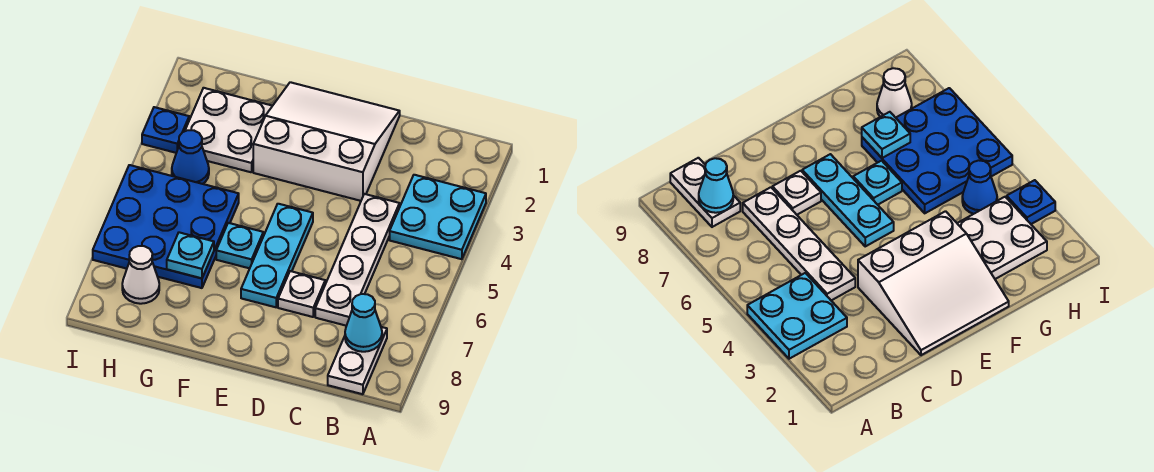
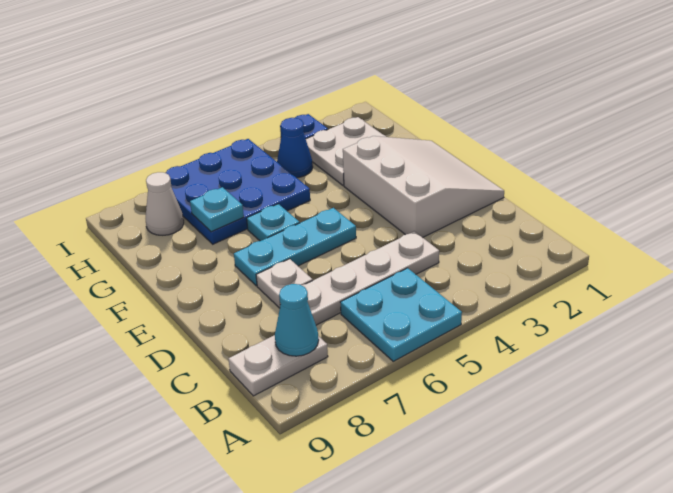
cyan 2x2 plate [390,175,486,259] -> cyan 2x2 plate moved to [340,268,462,361]

